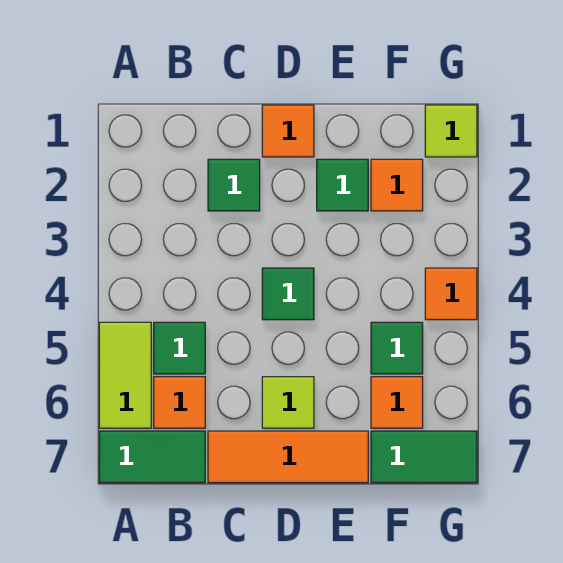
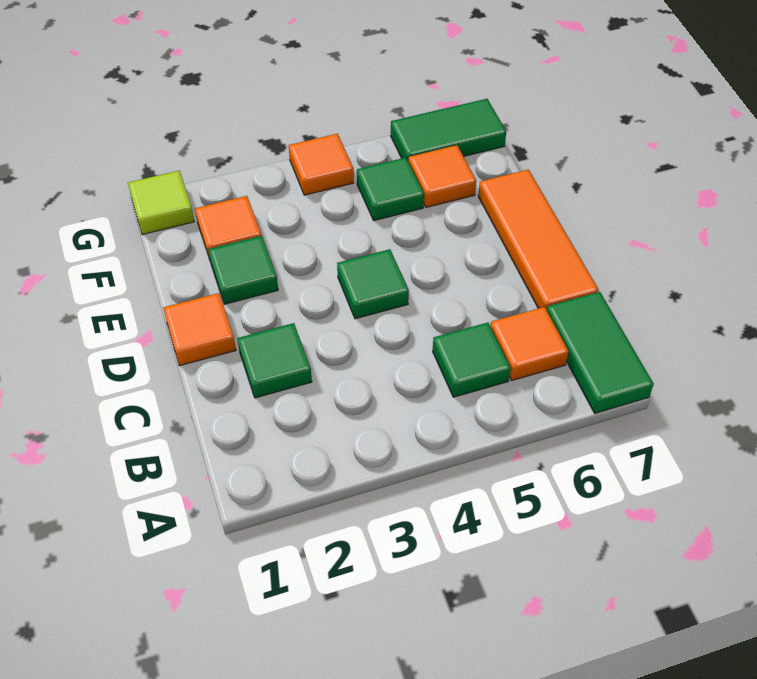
lime 1x2 tile [99,322,151,428] -> none
lime 1x1 tile [262,377,314,428] -> none
green 1x2 tile [371,431,477,483] -> green 1x2 tile turned to [391,99,506,162]

